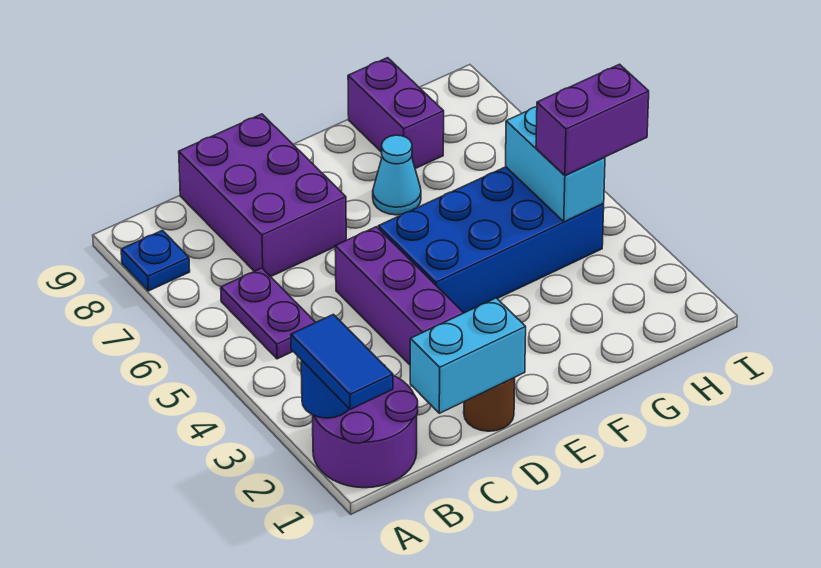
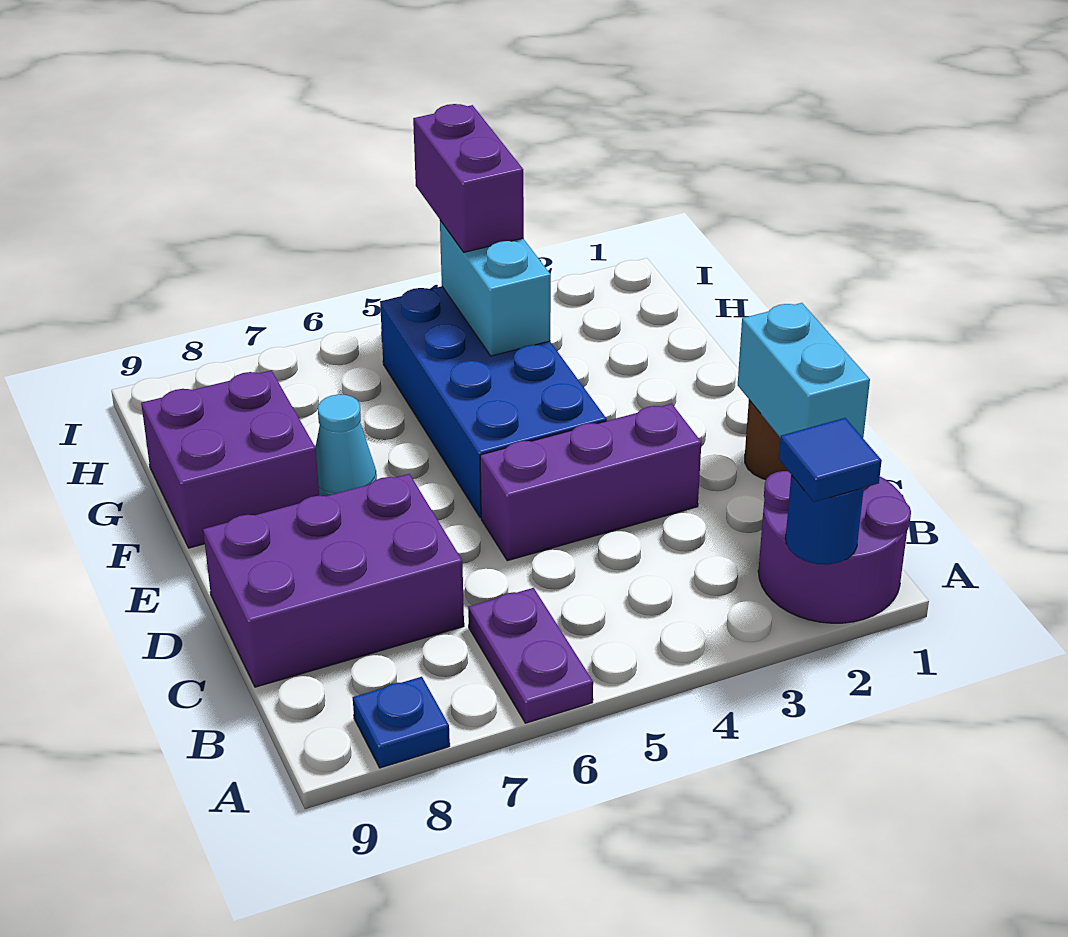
blue 1x2 tile [291,314,393,410] -> blue 1x1 tile [779,418,882,502]
purple 1x2 plate [221,268,316,359] -> purple 1x2 plate turned to [468,588,593,723]
purple 1x2 brick [348,58,444,169] -> purple 2x2 brick [141,370,319,548]
cyan 1x2 brick [506,107,605,222] -> cyan 1x2 brick turned to [440,220,551,356]

